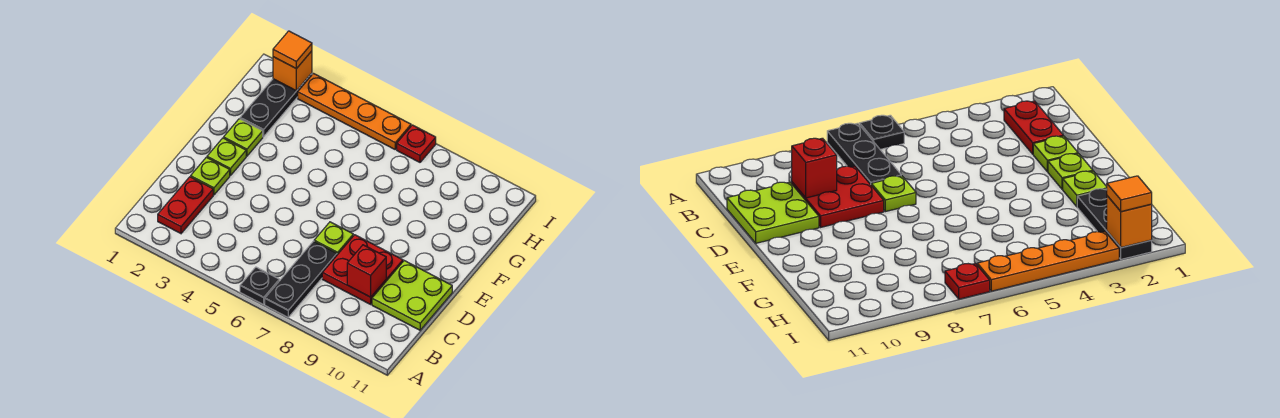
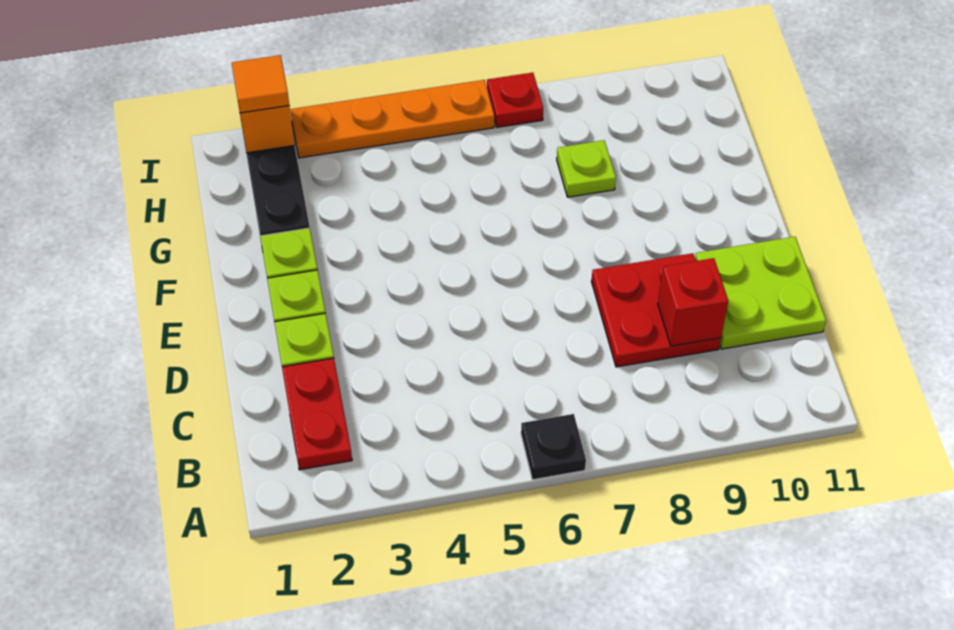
black 1x3 plate [265,241,337,317] -> none
lime 1x1 plate [314,222,353,255] -> lime 1x1 plate moved to [557,140,616,197]

